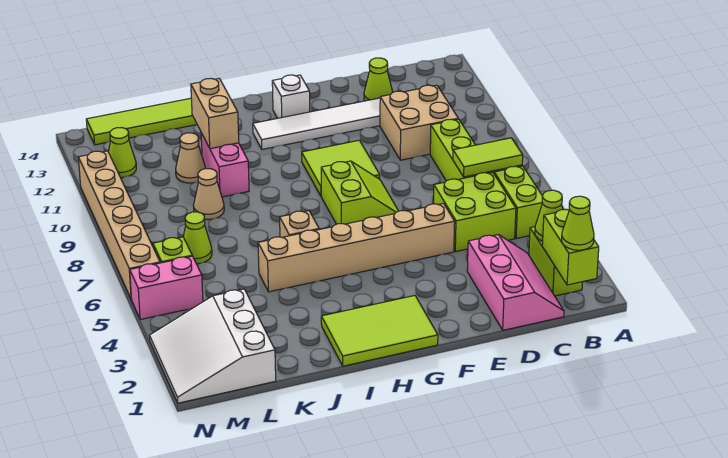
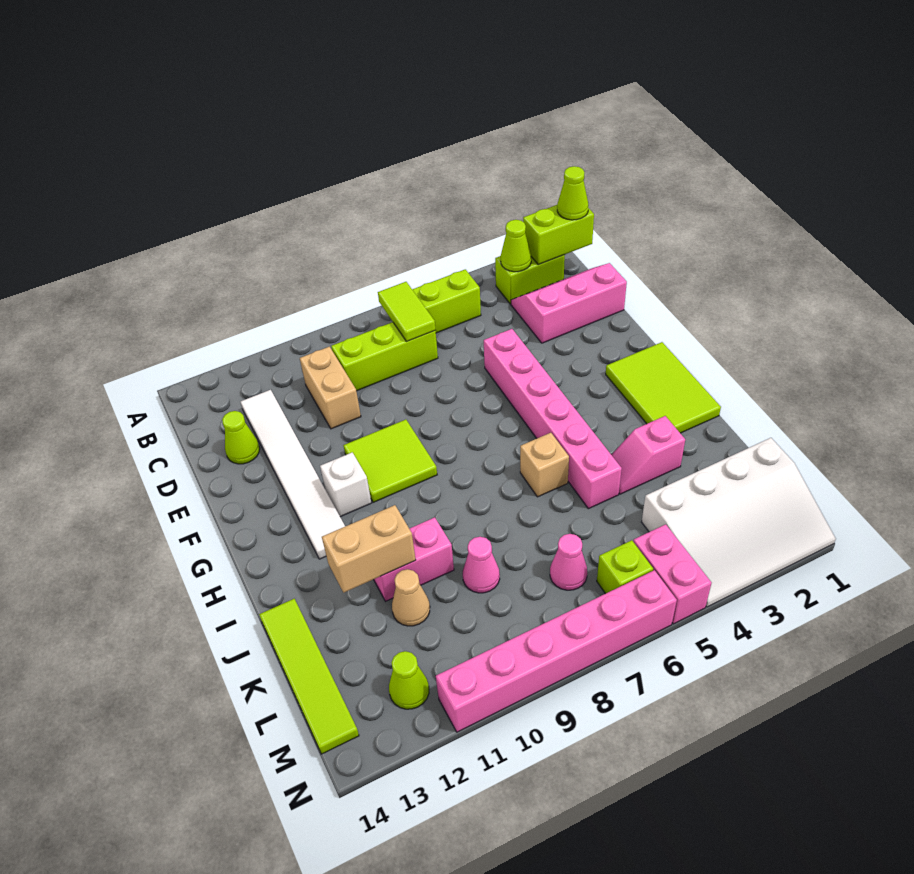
lime 2x2 brick [434,172,516,252] -> none
tan 2x2 brick [380,85,458,160] -> tan 1x2 brick [300,347,361,429]
tan 1x6 brick [258,203,455,292] -> pink 1x6 brick [484,329,622,509]
lime 2x2 slope [321,161,398,224] -> none
white 1x1 brick [272,75,310,118] -> white 1x1 brick moved to [320,452,371,517]
none -> pink 1x2 slope [612,416,685,494]
tan 1x1 cone [194,169,224,220] -> pink 1x1 cone [463,537,500,593]
white 3x3 slope [150,289,276,403] -> white 3x4 slope [642,438,836,607]
lime 1x1 cone [183,212,212,264] -> pink 1x1 cone [550,534,587,590]
tan 1x6 brick [78,151,160,300] -> pink 1x6 brick [436,570,677,732]

